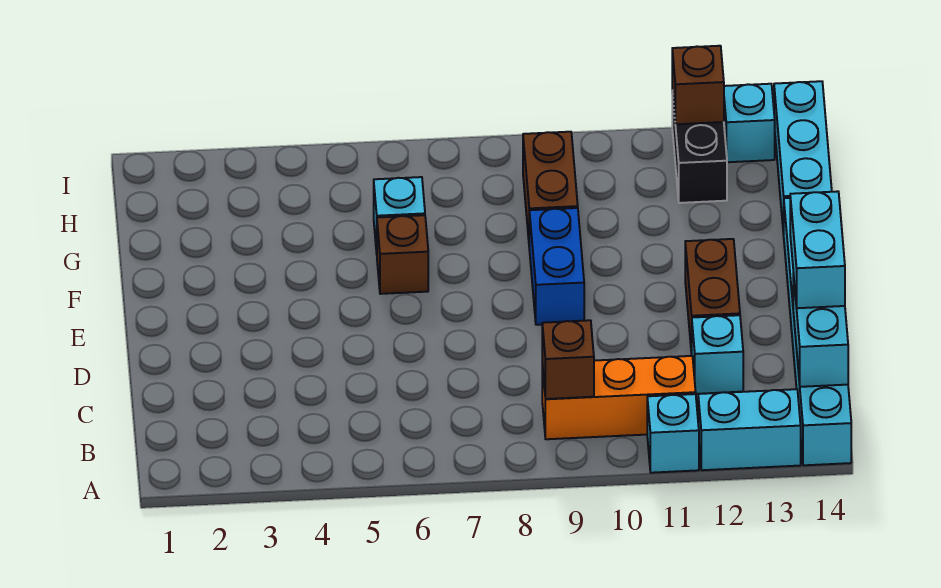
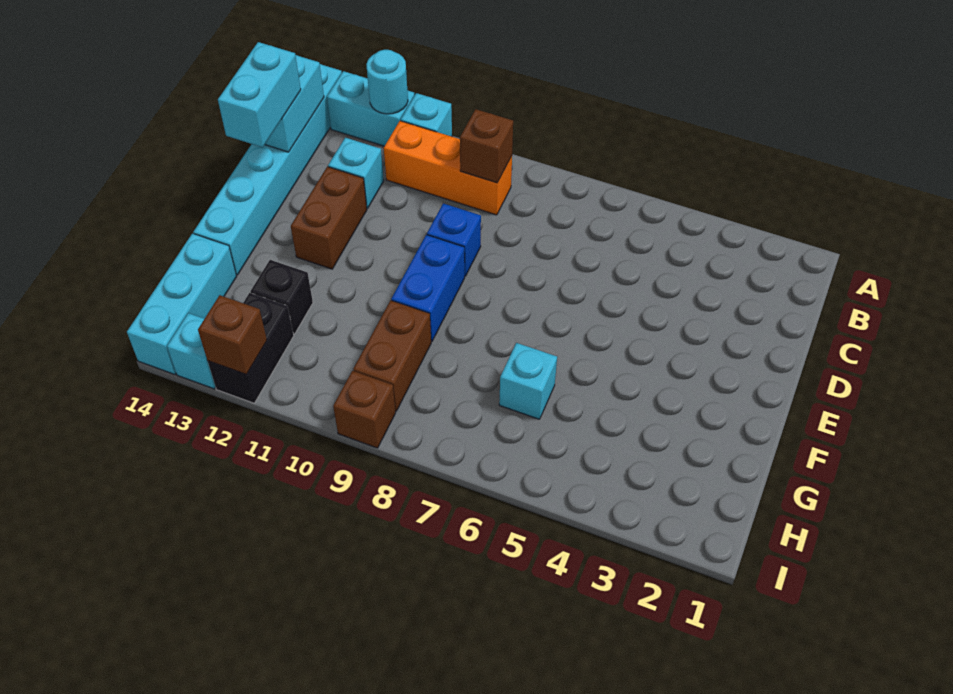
none -> cyan 1x1 round brick [366,50,408,114]
none -> blue 1x1 brick [427,203,481,276]
brown 1x1 brick [377,215,428,294] -> brown 1x1 brick moved to [333,371,396,448]
none -> black 1x1 brick [251,260,313,334]

